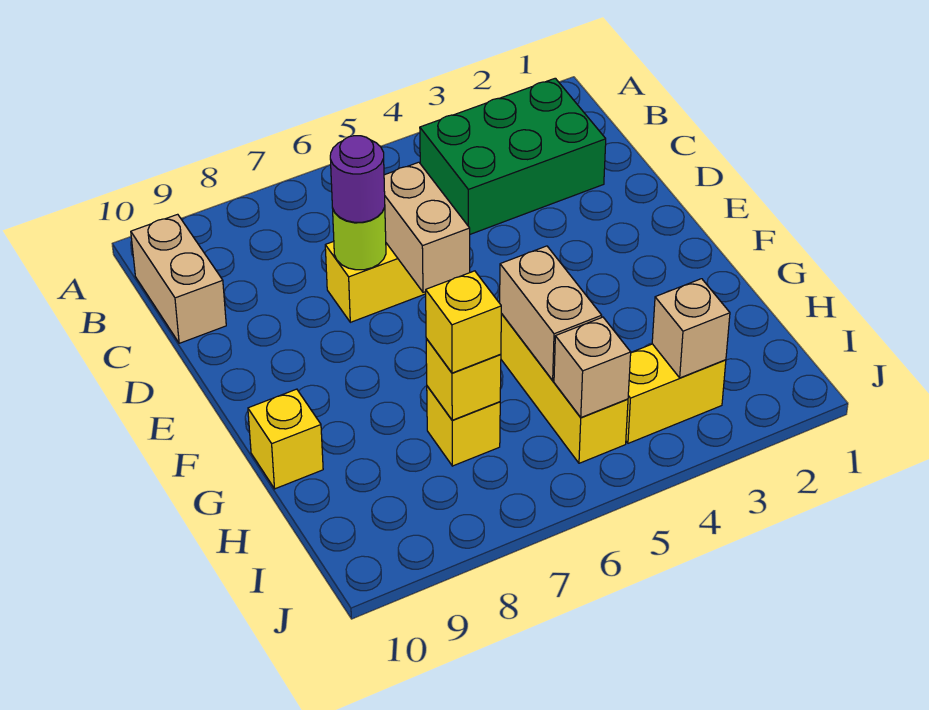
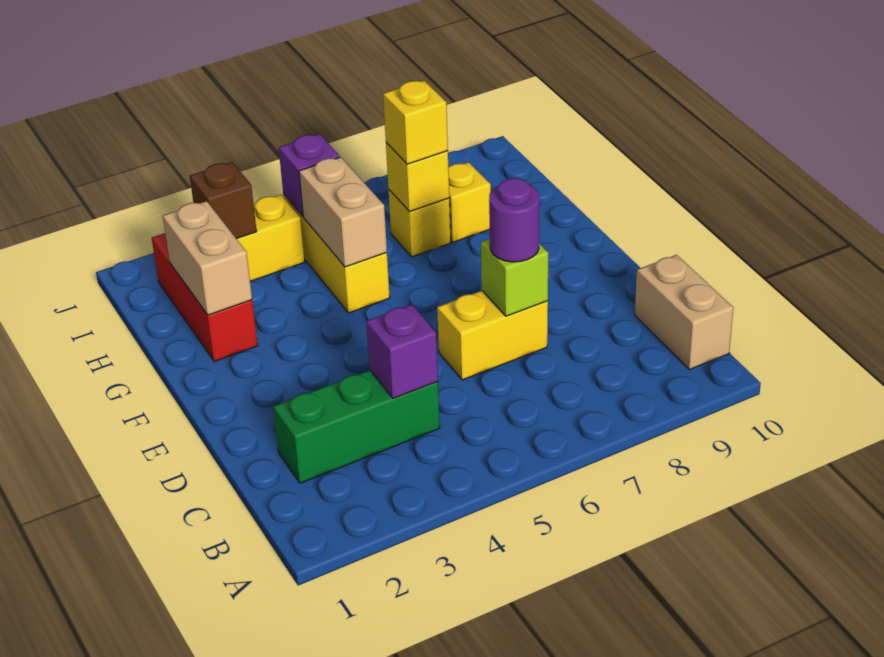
green 2x3 brick [420,78,606,234] -> green 1x3 brick [273,370,440,483]
none -> purple 1x1 brick [366,304,438,398]
tan 1x2 brick [384,162,470,292] -> tan 1x2 brick moved to [163,201,252,315]
lime 1x1 round brick [333,207,386,270] -> lime 1x1 brick [481,239,548,316]
none -> red 1x3 brick [152,233,258,361]
yellow 1x1 brick [248,389,323,489] -> yellow 1x1 brick moved to [448,162,491,242]
tan 1x1 brick [652,279,730,378] -> brown 1x1 brick [190,162,257,239]
tan 1x1 brick [554,317,631,417] -> purple 1x1 brick [279,134,340,216]

